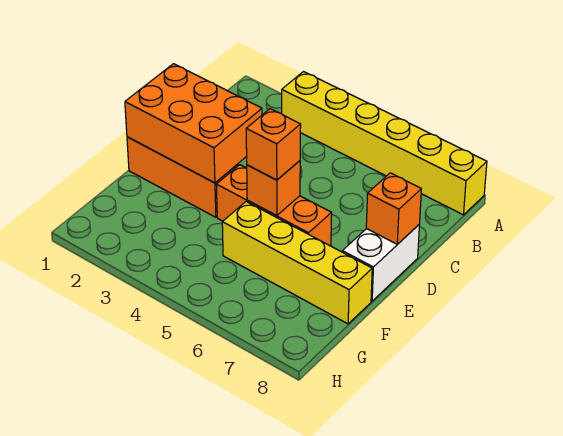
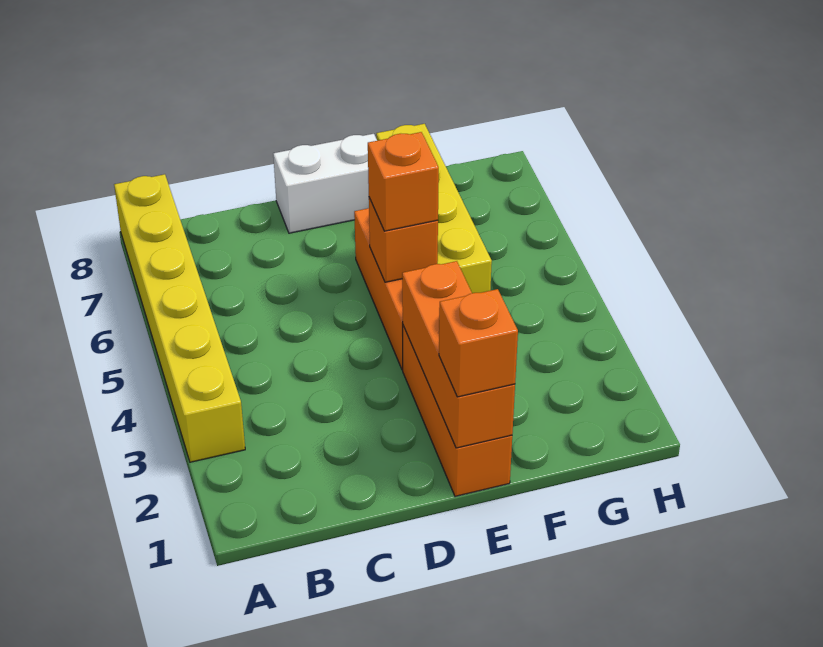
orange 2x3 brick [125,64,262,183] -> orange 1x3 brick [402,261,515,448]
orange 1x1 brick [366,173,421,244] -> orange 1x1 brick moved to [439,289,518,397]

